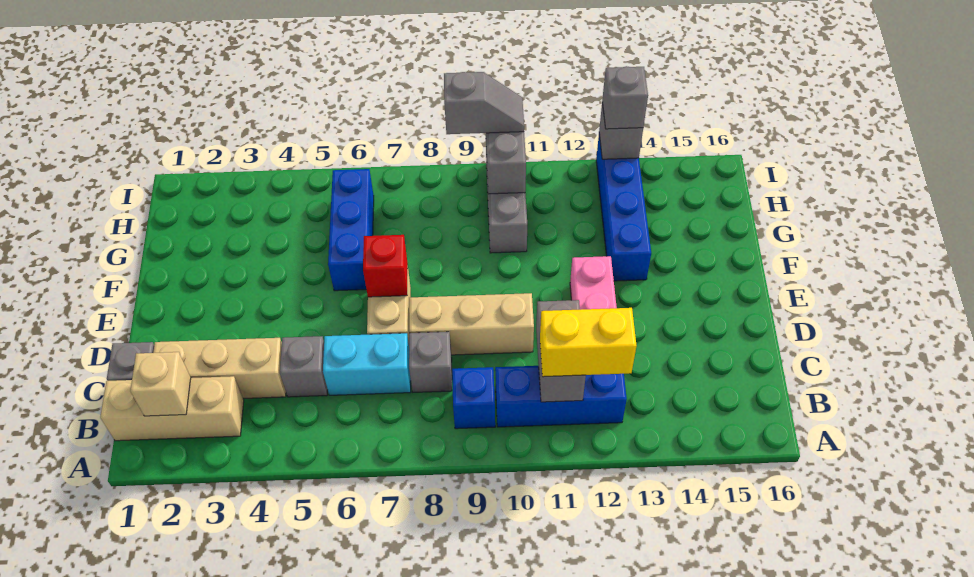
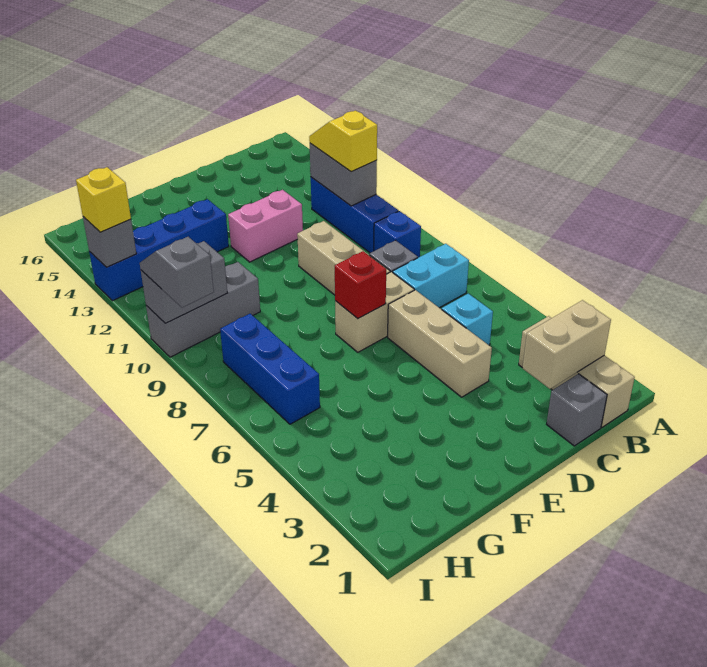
tan 1x1 brick [130,352,191,416] -> tan 1x2 brick [523,300,611,389]
grey 1x2 brick [536,300,586,402] -> grey 1x2 brick turned to [310,143,377,206]
yellow 1x2 brick [540,308,637,377] -> yellow 1x2 slope [309,111,377,172]
tan 1x3 brick [153,338,286,398] -> tan 1x3 brick moved to [388,290,492,397]
grey 1x1 brick [280,336,328,397] -> cyan 1x1 brick [442,294,493,345]
cyan 1x2 brick [323,333,411,395] -> cyan 1x2 brick turned to [393,244,469,308]
blue 1x3 brick [328,169,374,291] -> blue 1x3 brick turned to [220,314,320,424]
grey 1x1 brick [602,66,648,129] -> yellow 1x1 brick [76,167,131,232]

